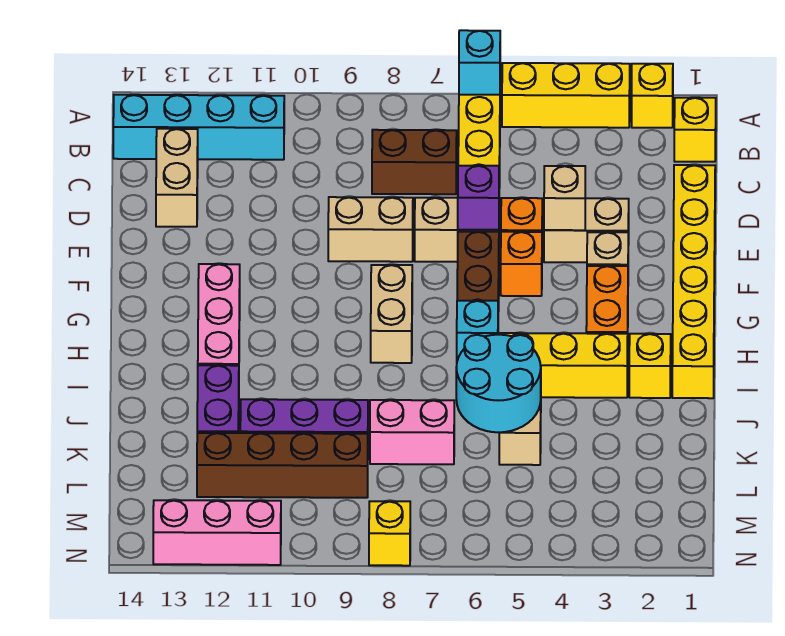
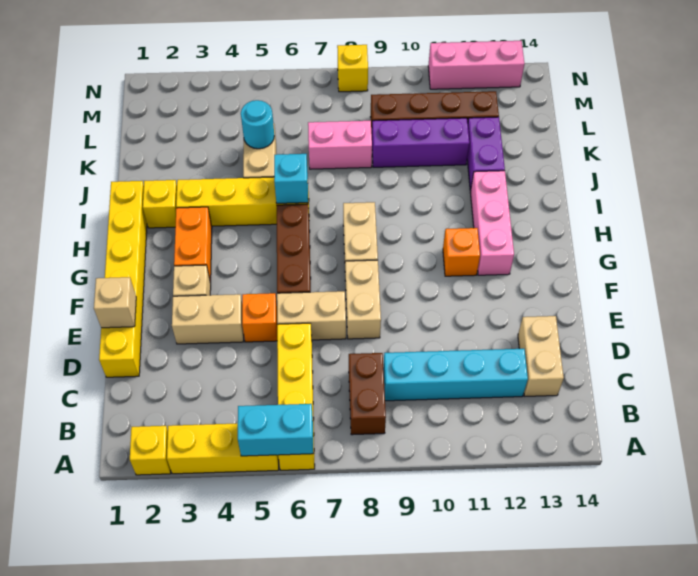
cyan 1x1 brick [459,30,500,95] -> cyan 1x2 brick [238,404,314,456]
yellow 1x1 brick [674,98,716,162] -> none
cyan 1x4 brick [113,95,284,160] -> cyan 1x4 brick moved to [383,349,528,401]
brown 1x2 brick [372,130,457,194] -> brown 1x2 brick turned to [349,353,386,435]
tan 1x1 brick [544,166,585,230] -> tan 1x1 brick moved to [94,277,136,328]
purple 1x1 brick [458,166,499,230] -> none
tan 1x2 brick [328,197,413,262] -> tan 1x2 brick turned to [345,260,381,339]
orange 1x1 brick [501,232,542,296] -> orange 1x1 brick moved to [443,228,480,276]
cyan 2x2 round brick [456,335,541,433] -> cyan 1x1 round brick [241,100,274,149]

